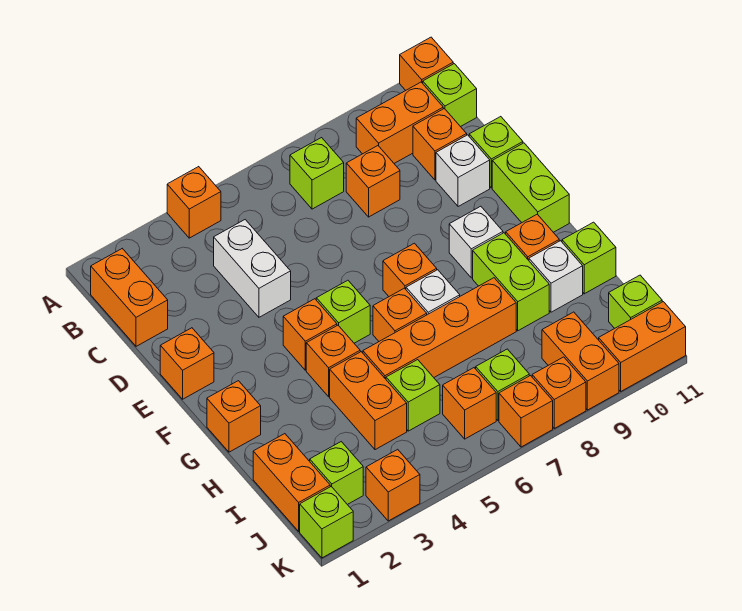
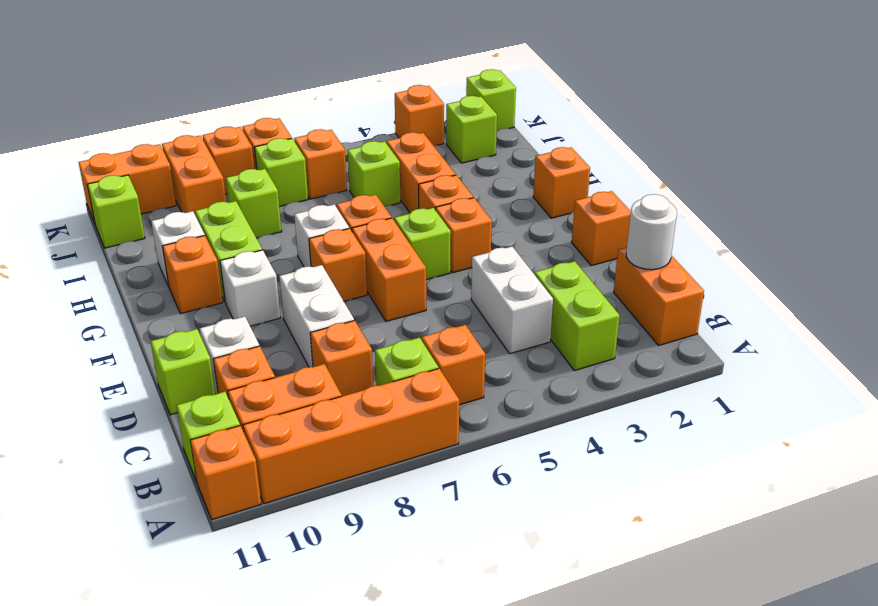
orange 1x1 brick [167,167,221,238] -> orange 1x1 brick moved to [422,325,485,405]
none -> white 1x1 round brick [626,194,677,270]
none -> white 1x2 brick [279,265,354,367]
lime 1x2 brick [492,143,569,232] -> lime 1x2 brick moved to [535,261,619,371]
orange 1x4 brick [363,278,516,379] -> orange 1x4 brick moved to [243,369,459,504]
lime 1x1 brick [562,222,616,294] -> lime 1x1 brick moved to [226,169,282,238]
orange 1x2 brick [253,434,330,531] -> orange 1x2 brick moved to [352,218,426,321]

